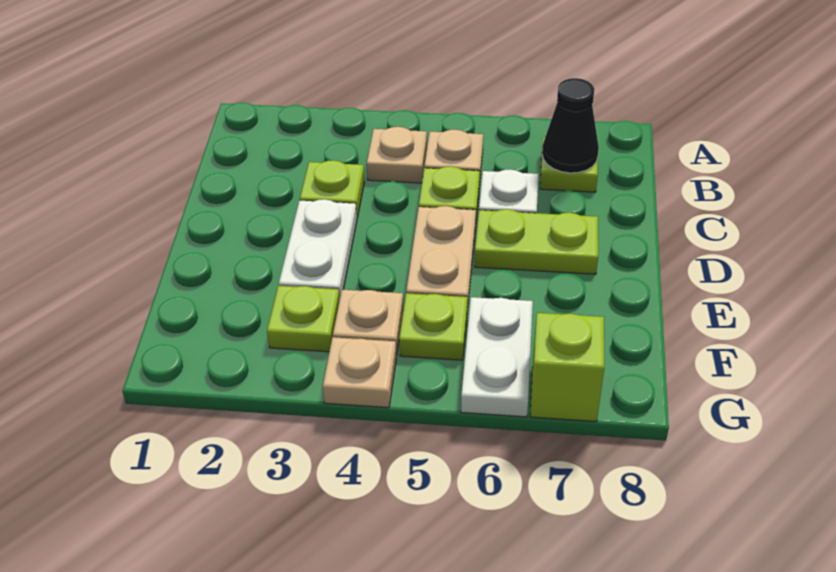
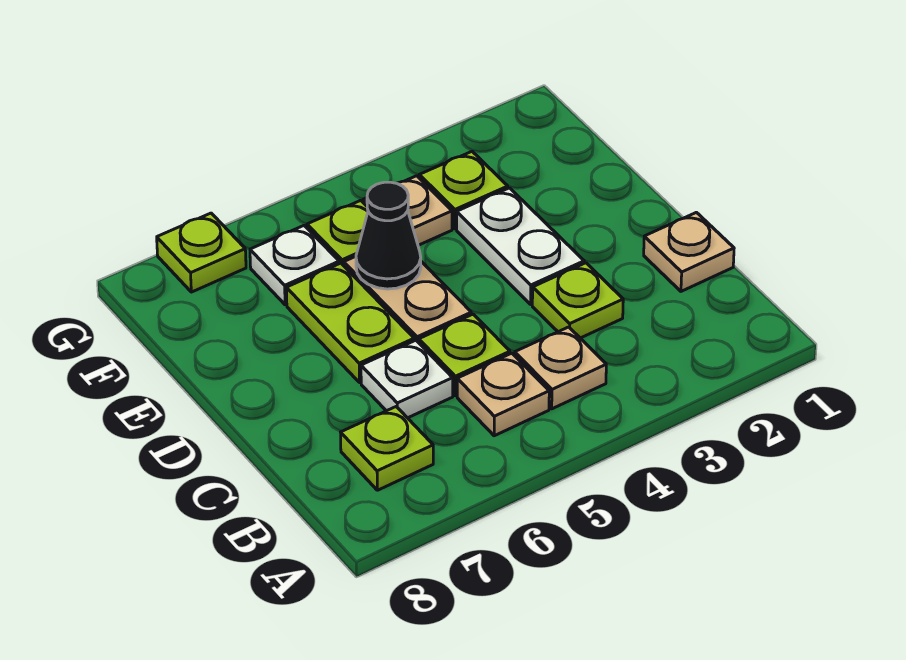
black 1x1 cone [542,78,599,173] -> black 1x1 cone moved to [356,182,421,289]
lime 1x2 plate [475,209,598,274] -> lime 1x2 plate turned to [286,263,414,383]
white 1x2 plate [461,297,533,417] -> white 1x1 plate [250,226,339,305]
tan 1x1 plate [323,337,396,408] -> tan 1x1 plate moved to [644,212,734,291]
lime 1x1 brick [530,313,604,422] -> lime 1x1 plate [157,213,246,292]

